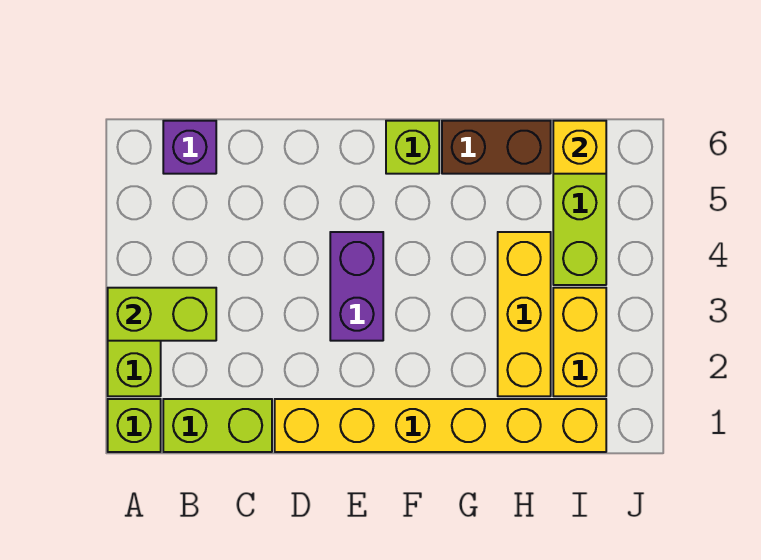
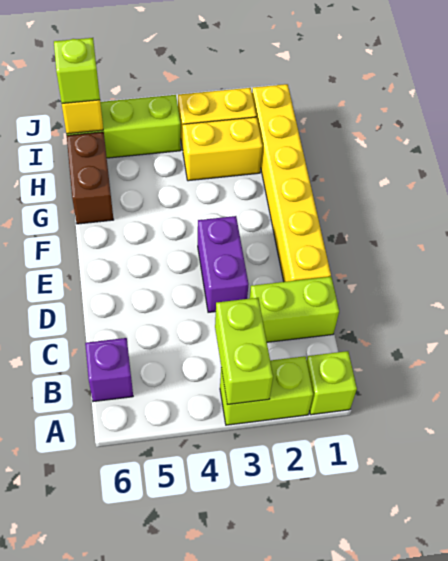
lime 1x2 brick [163,399,272,452] -> lime 1x2 brick turned to [250,277,339,342]
purple 1x2 brick [330,232,383,341] -> purple 1x2 brick turned to [198,216,249,312]
lime 1x1 brick [386,121,439,174] -> lime 1x1 brick moved to [54,38,100,103]
yellow 1x3 brick [498,232,551,396] -> yellow 1x2 brick [183,117,263,181]

